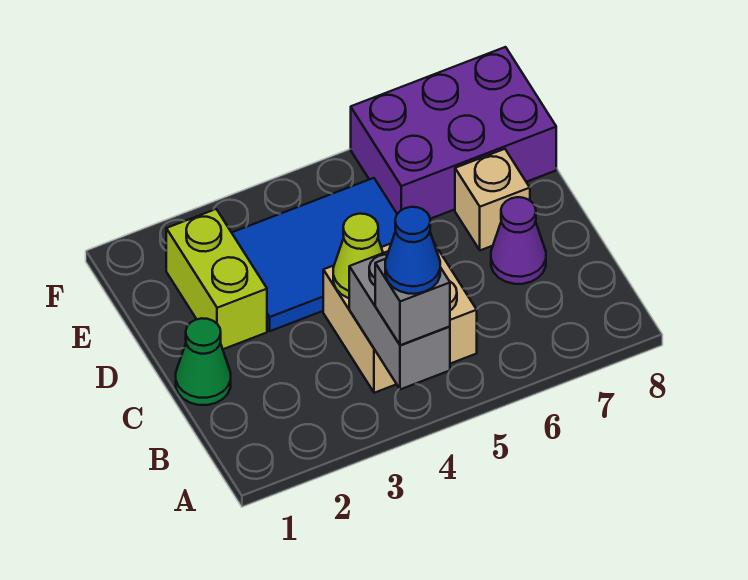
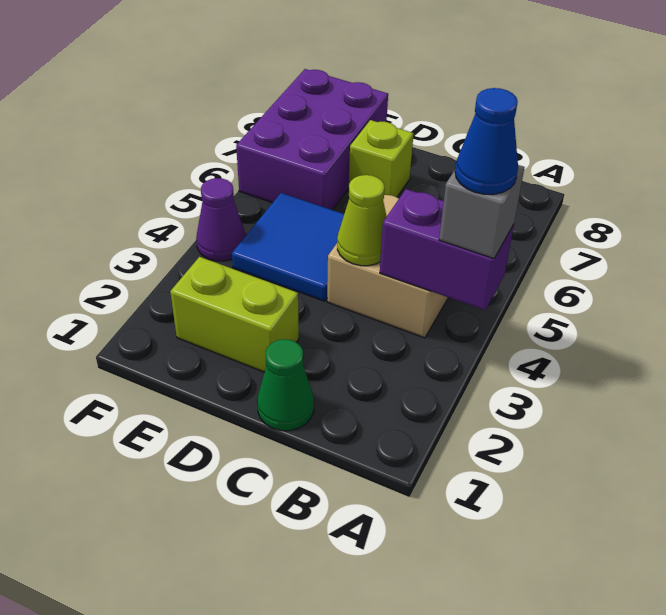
grey 1x2 brick [349,251,450,389] -> purple 1x2 brick [380,189,514,310]
purple 1x1 cone [491,197,546,284] -> purple 1x1 cone moved to [196,178,246,261]
blue 2x3 tile [232,178,397,331] -> blue 2x2 tile [232,193,344,301]
tan 1x1 brick [455,149,530,250] -> lime 1x1 brick [349,120,414,197]

